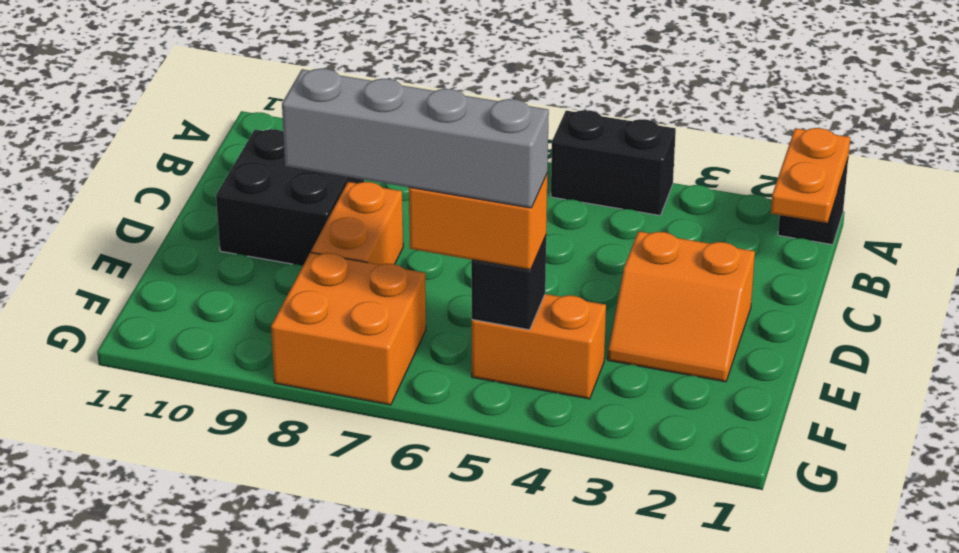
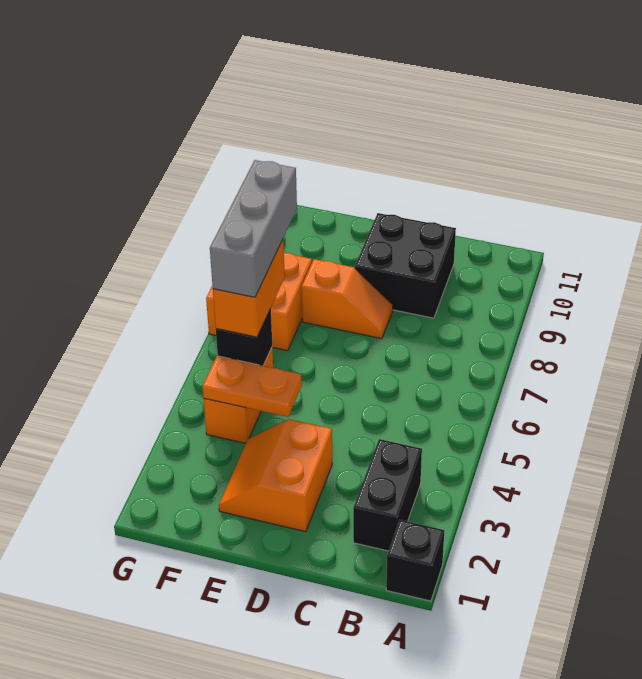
orange 1x2 plate [771,128,850,223] -> orange 1x2 plate moved to [202,356,302,417]
black 1x2 brick [551,110,676,216] -> black 1x2 brick moved to [353,439,422,551]
orange 1x2 brick [311,182,403,265] -> orange 1x2 slope [302,259,393,339]
grey 1x4 brick [282,69,549,208] -> grey 1x3 brick [210,160,297,297]

